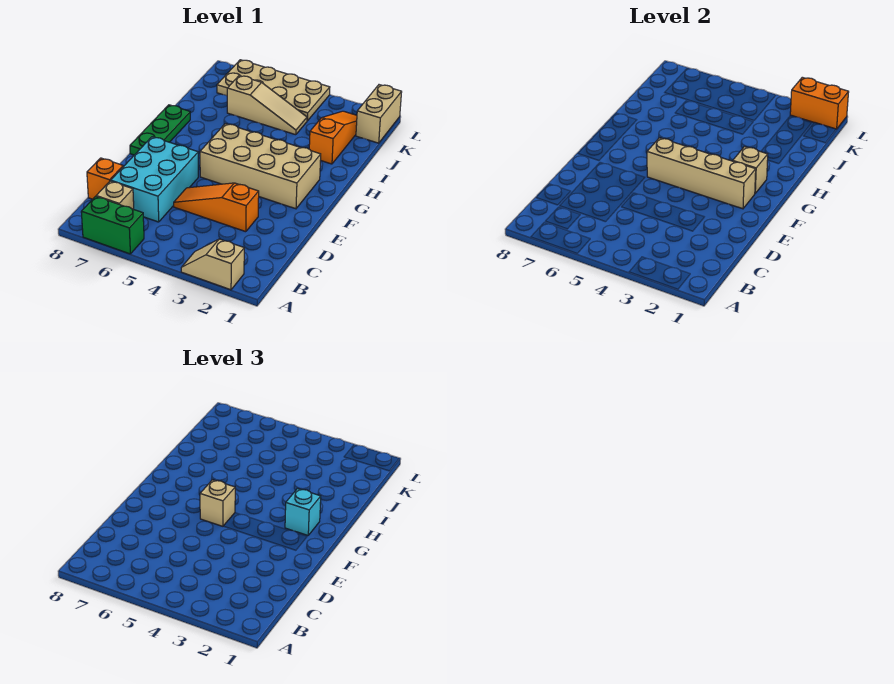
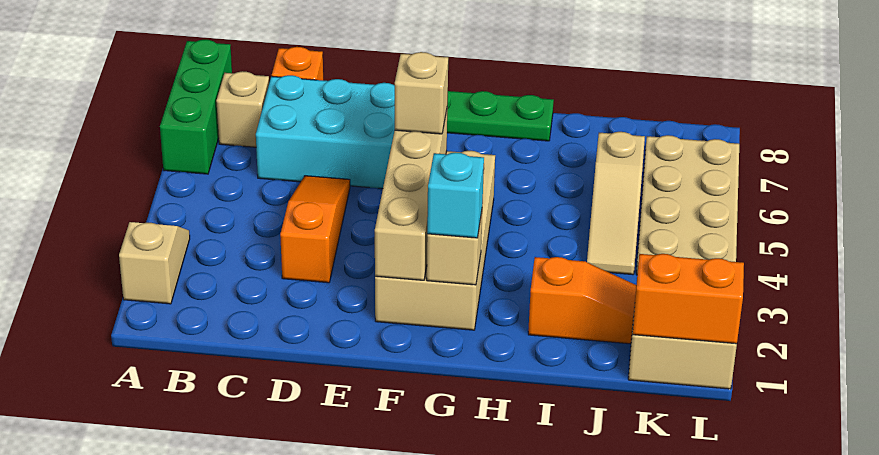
green 1x2 brick [81,196,144,254] -> green 1x3 brick [160,40,232,174]
orange 1x2 brick [790,77,849,129] -> orange 1x2 brick turned to [633,254,744,344]

